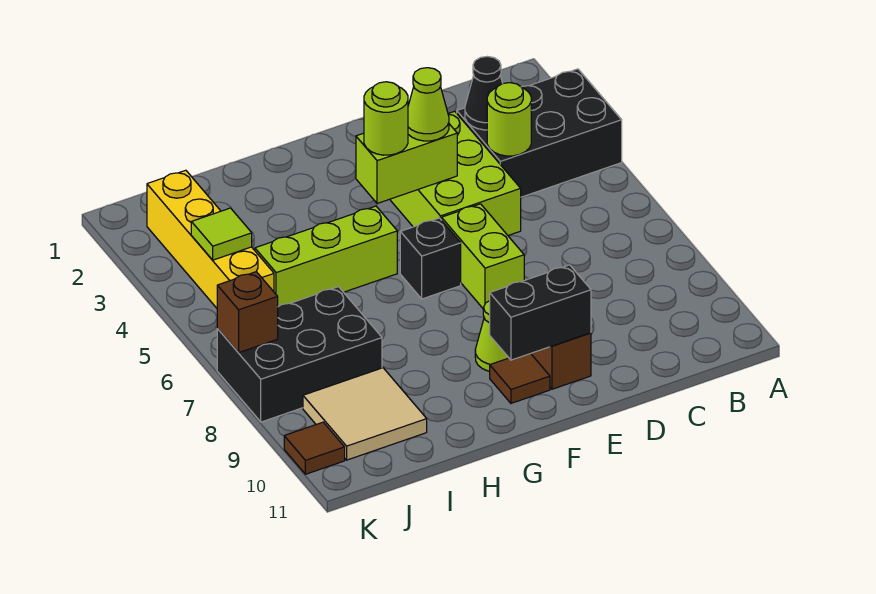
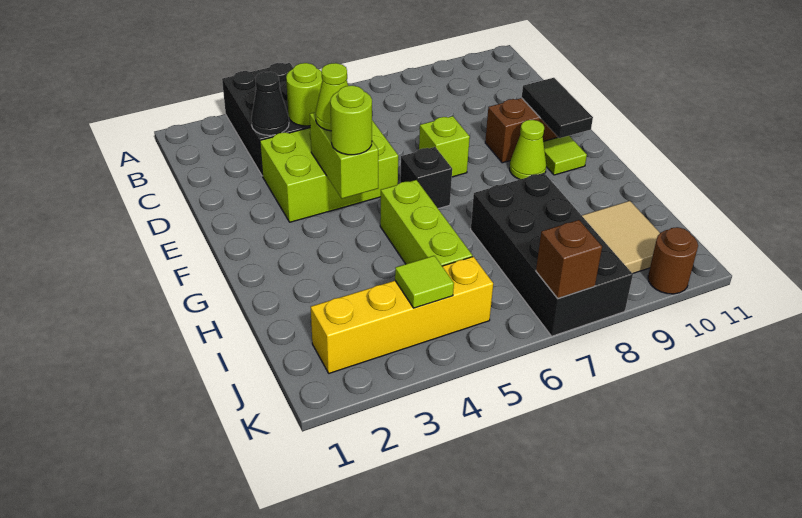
lime 1x2 brick [442,204,524,308] -> lime 1x1 brick [419,116,470,177]
black 1x2 brick [490,265,591,360] -> black 1x2 tile [522,78,593,138]
brown 1x1 tile [490,354,550,403] -> lime 1x1 tile [543,136,587,175]
black 2x3 brick [217,287,382,422] -> black 2x4 brick [471,173,633,336]
brown 1x1 tile [284,422,345,474] -> brown 1x1 round brick [648,227,698,294]

